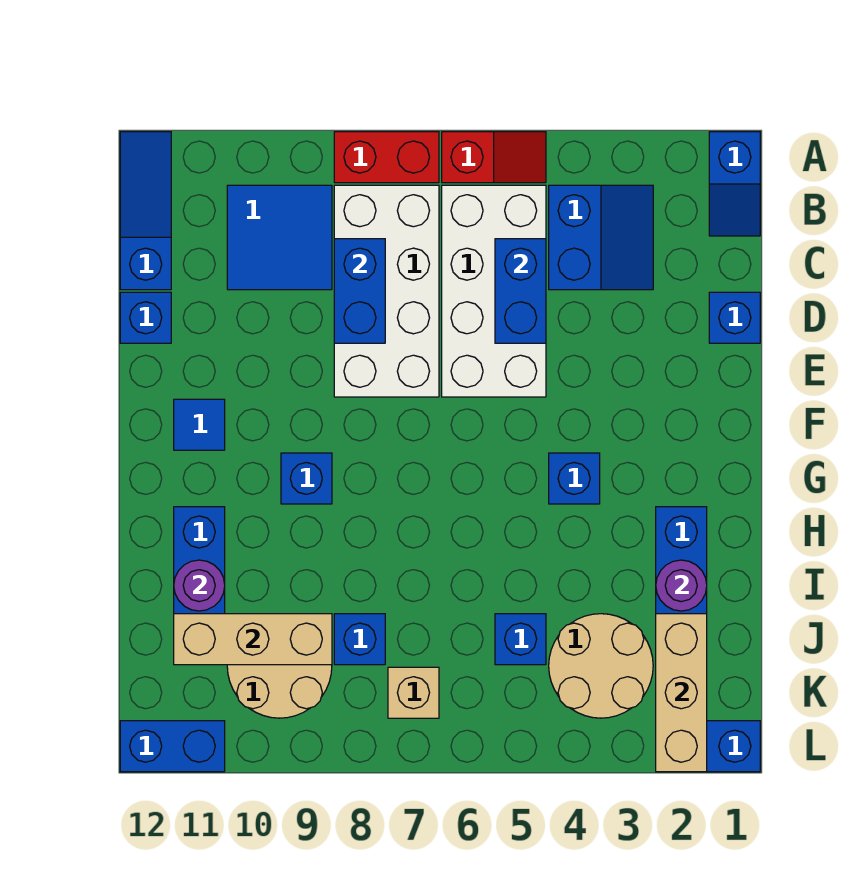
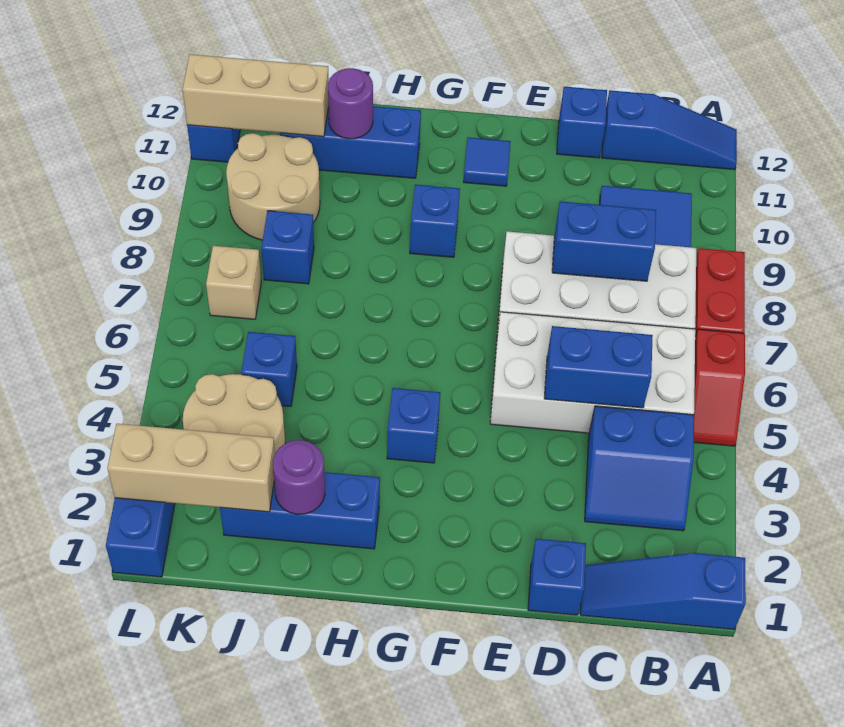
blue 1x2 slope [709,132,760,236] -> blue 1x3 slope [580,553,746,629]
tan 1x3 brick [174,614,332,665] -> tan 1x3 brick turned to [183,54,329,137]

